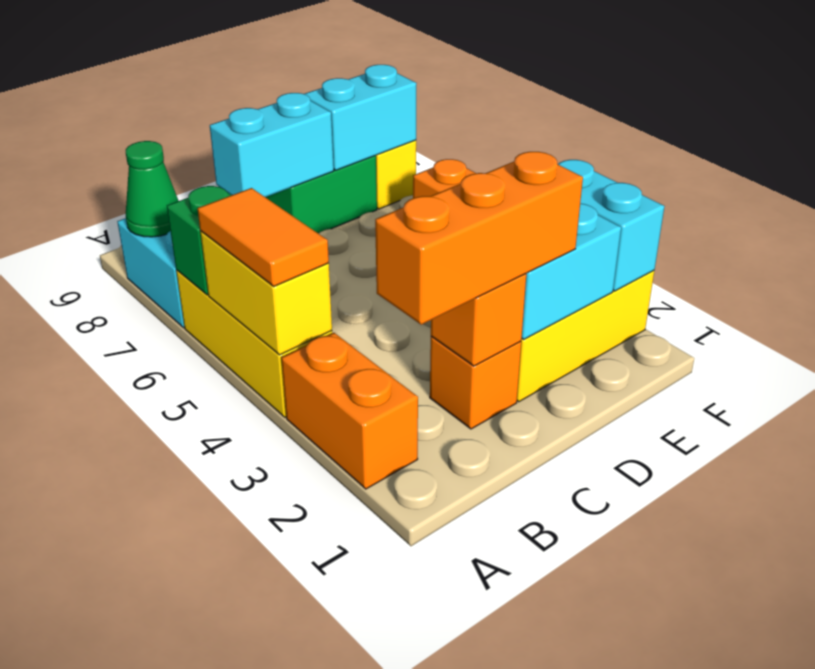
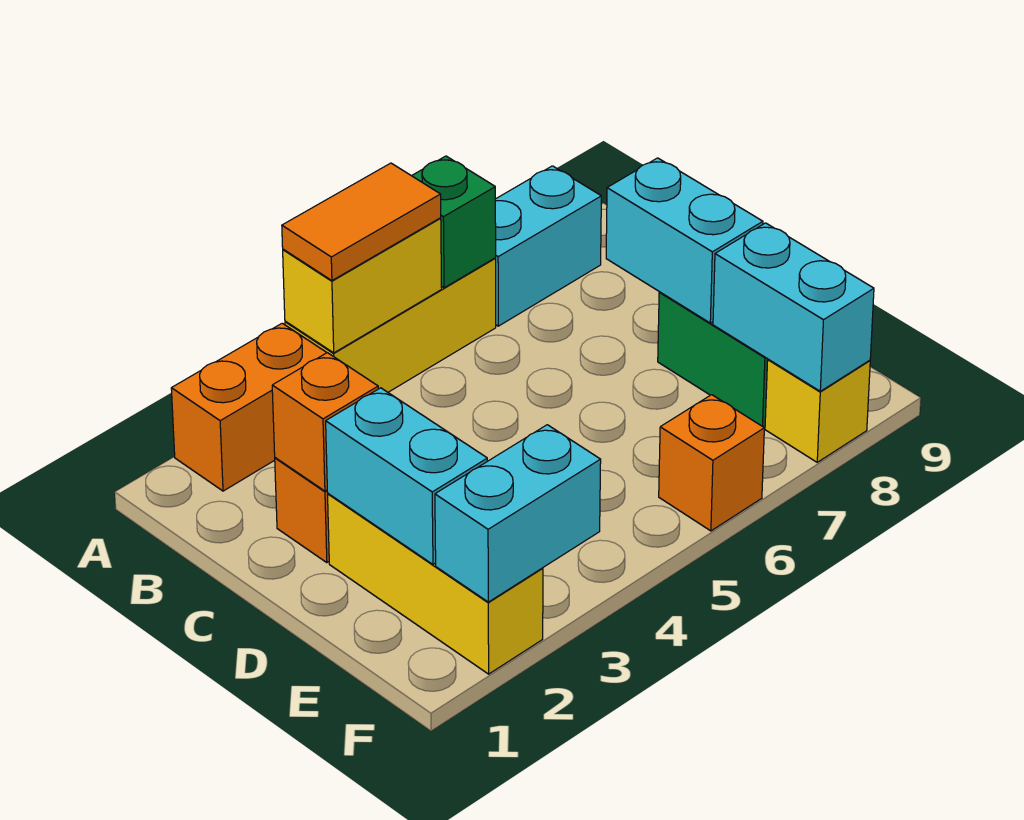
green 1x1 cone [126,141,179,237] -> none
orange 1x3 brick [375,152,583,325] -> none

